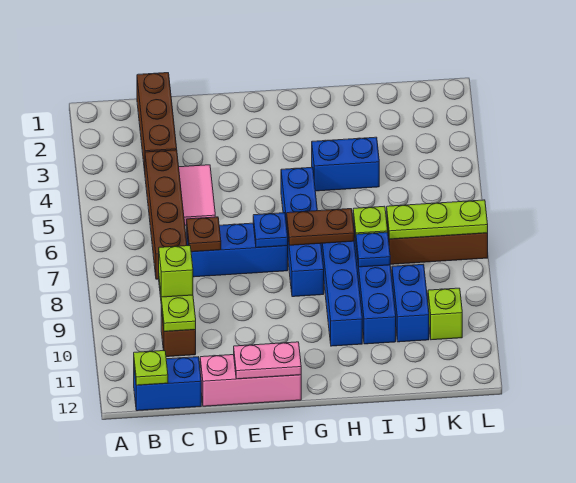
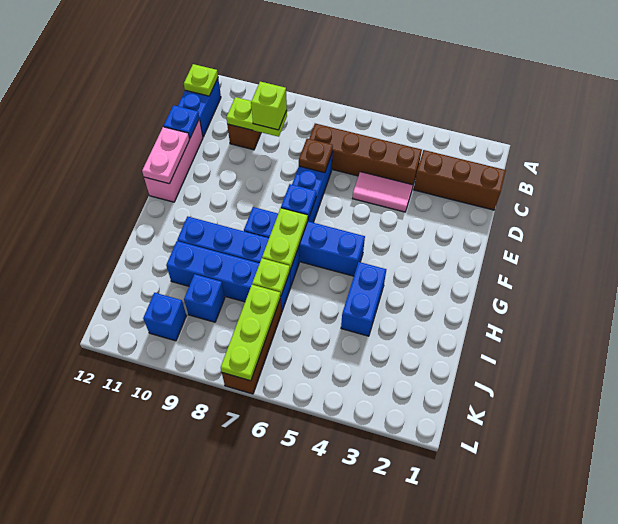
brown 1x2 plate [287,209,354,245] -> lime 1x2 plate [262,208,308,269]
blue 1x1 plate [356,232,390,267] -> blue 1x1 plate moved to [164,105,199,139]
blue 1x2 brick [392,264,429,342] -> blue 1x1 brick [184,274,225,322]
lime 1x1 brick [428,288,462,340] -> blue 1x1 brick [143,293,186,341]

